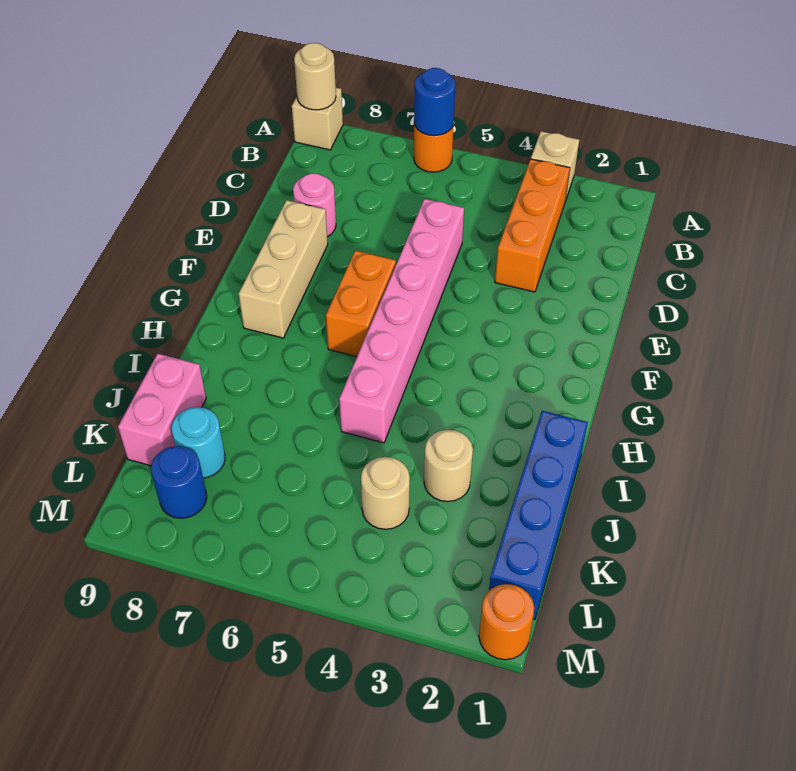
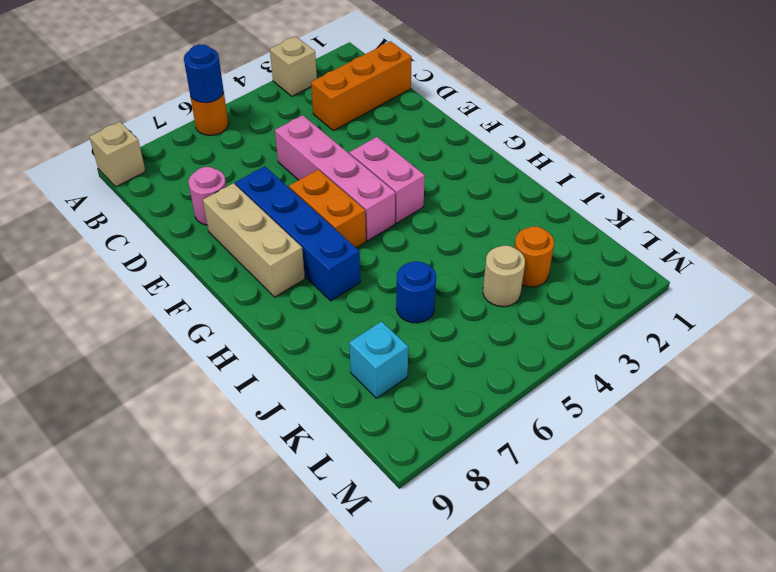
tan 1x1 round brick [294,43,336,110] -> none
orange 1x3 brick [495,159,570,292] -> orange 1x3 brick turned to [311,41,412,131]
pink 1x6 brick [339,199,464,443] -> pink 1x4 brick [275,115,395,241]
blue 1x4 brick [489,411,588,619] -> blue 1x4 brick moved to [235,166,360,301]
tan 1x1 round brick [424,430,473,502] -> none
pink 1x2 brick [118,354,206,466] -> pink 1x2 brick moved to [350,137,425,223]
cyan 1x1 round brick [172,407,225,478] -> cyan 1x1 brick [349,321,408,398]
blue 1x1 round brick [151,446,207,518] -> blue 1x1 round brick moved to [396,261,436,323]
orange 1x1 round brick [479,584,534,660] -> orange 1x1 round brick moved to [514,226,554,287]

